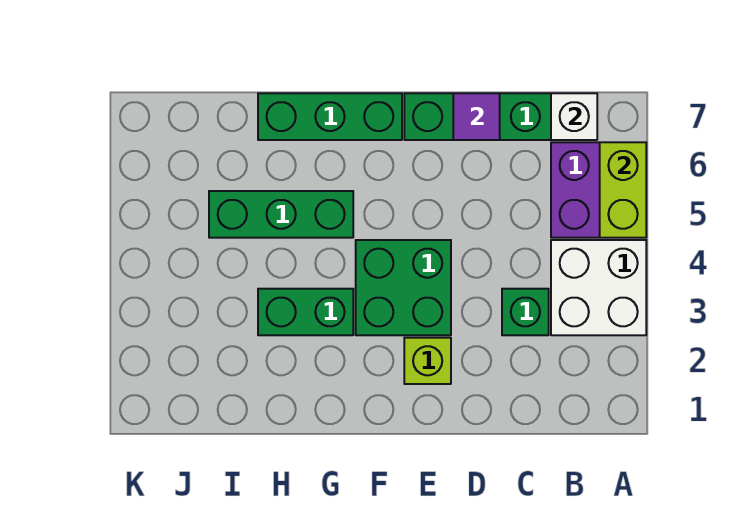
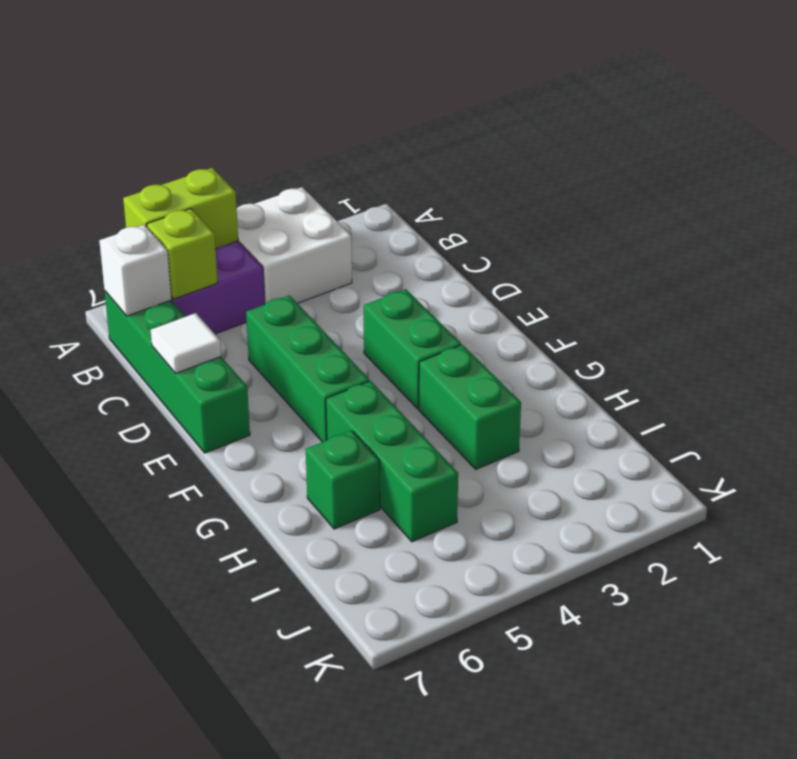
green 1x1 brick [502,289,549,335] -> green 1x1 brick moved to [306,430,380,529]
purple 1x1 tile [453,93,500,140] -> white 1x1 tile [151,313,221,374]
lime 1x1 brick [404,338,451,384] -> lime 1x1 brick moved to [147,209,218,299]
green 2x2 brick [356,240,451,335] -> green 1x2 brick [364,289,461,409]
green 1x3 brick [258,93,402,140] -> green 1x3 brick moved to [246,296,369,442]

